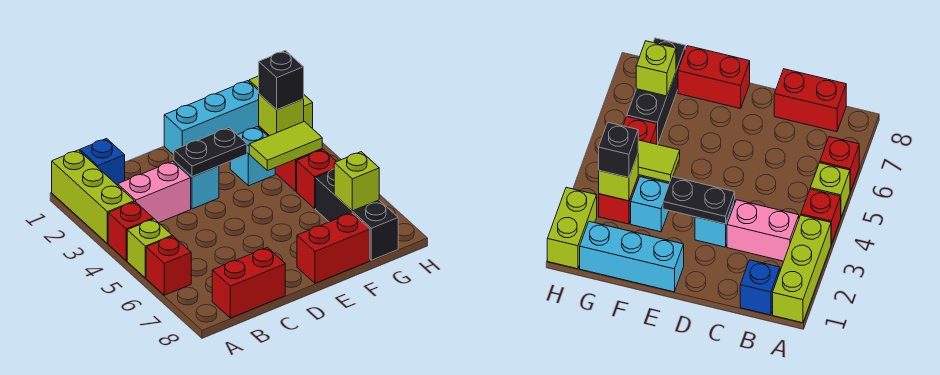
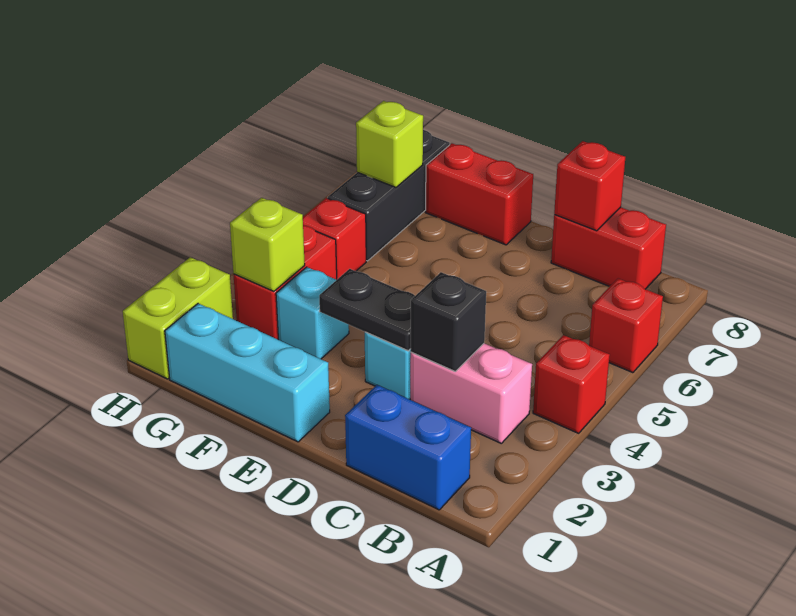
lime 1x3 brick [52,150,134,244] -> none
lime 1x1 brick [127,219,172,278] -> none
blue 1x1 brick [80,139,125,185] -> blue 1x2 brick [345,385,471,510]
none -> red 1x1 brick [554,141,625,231]
lime 1x2 tile [249,122,322,171] -> none
black 1x1 brick [259,51,304,110] -> black 1x1 brick moved to [411,272,486,371]

